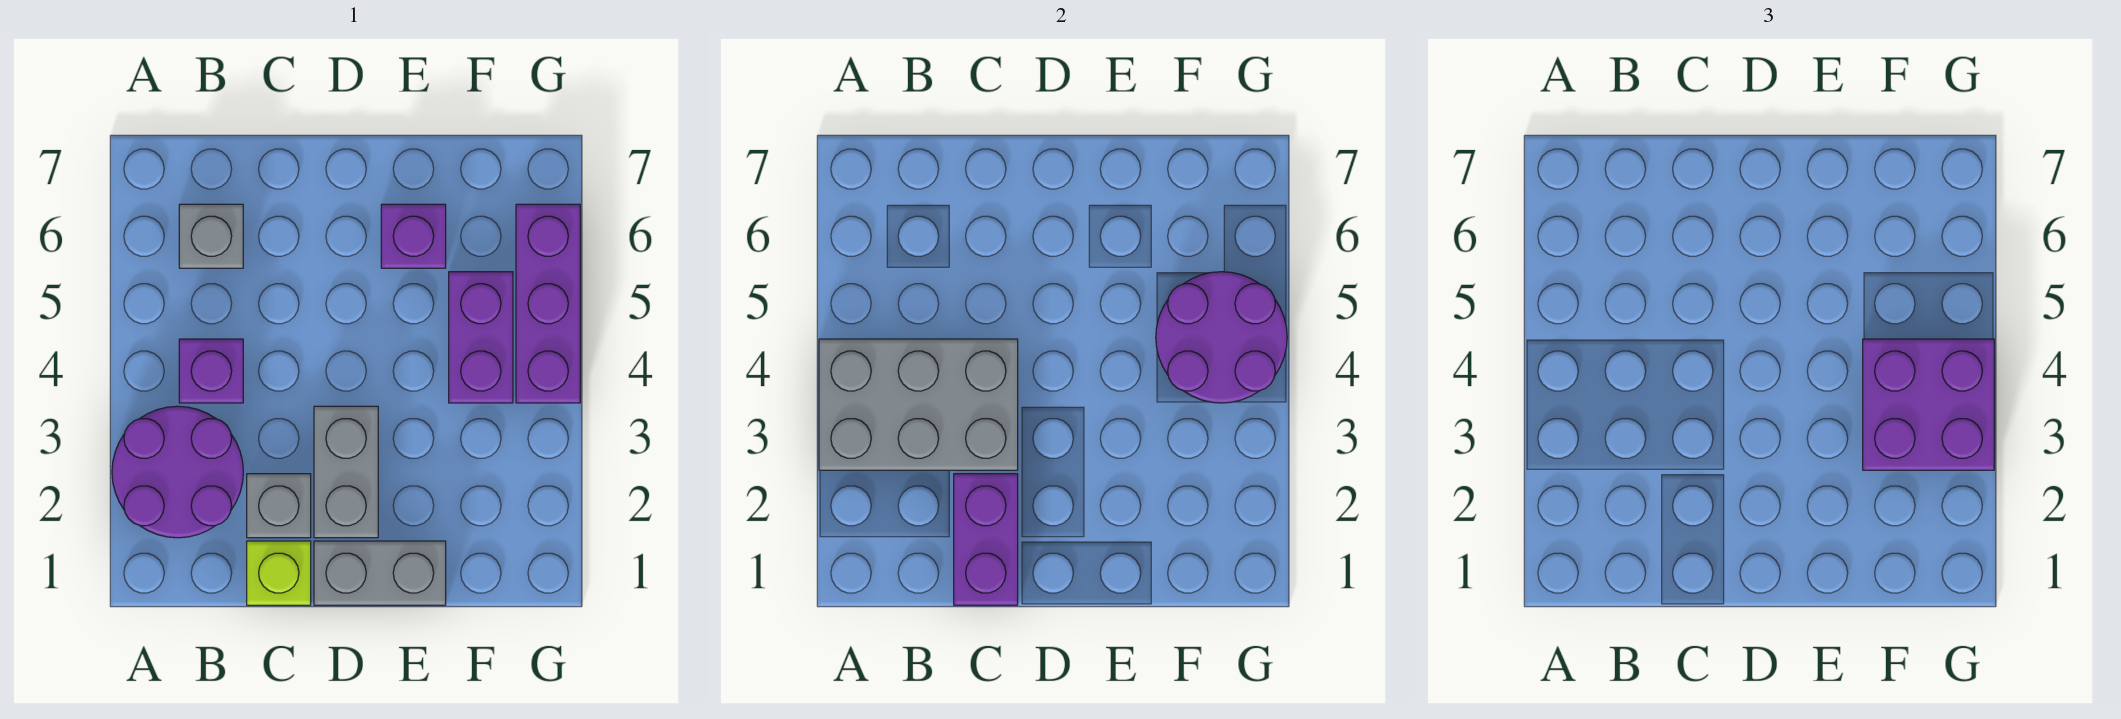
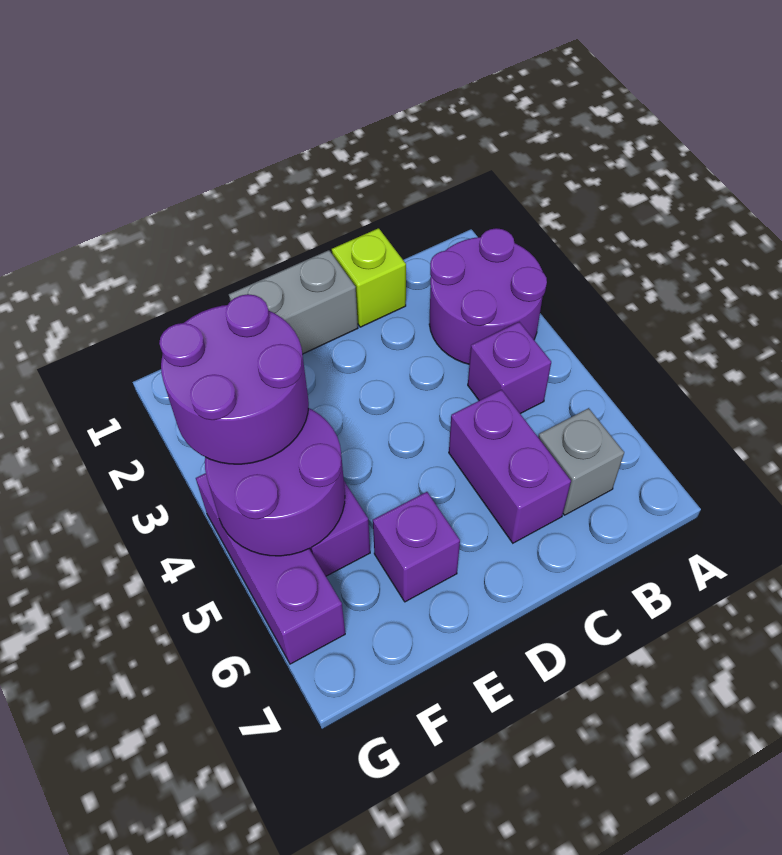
grey 2x3 brick [819,339,1018,470] -> none
purple 1x2 brick [954,474,1018,605] -> purple 1x2 brick moved to [449,390,571,543]
grey 1x1 brick [247,474,311,538] -> none
grey 1x2 brick [314,406,378,538] -> none
purple 2x2 brick [1863,339,1994,470] -> purple 2x2 round brick [159,294,309,464]

